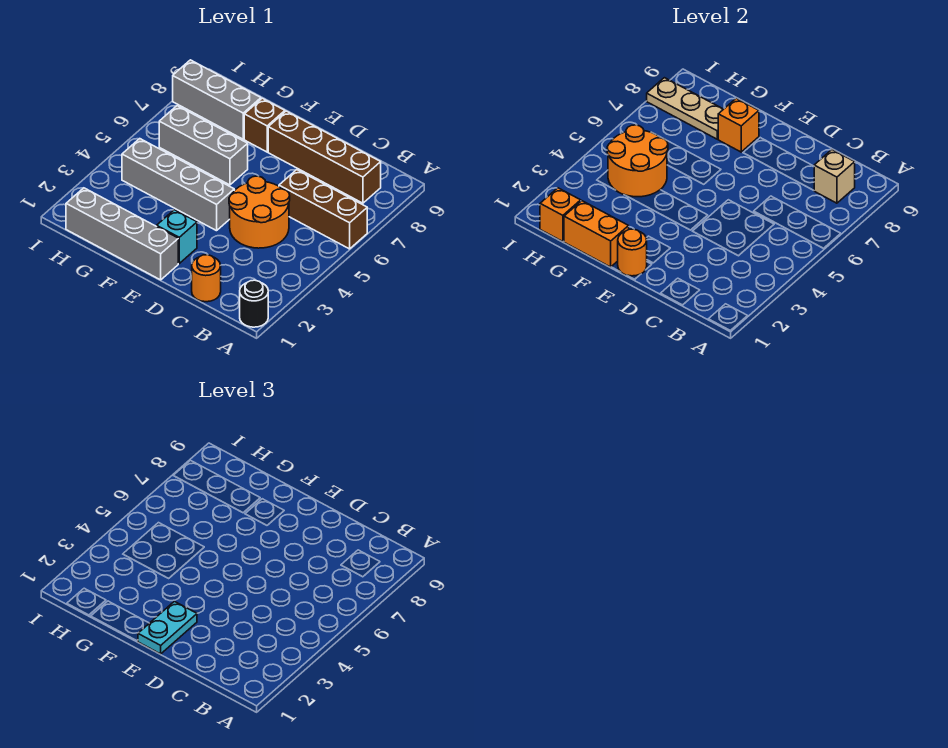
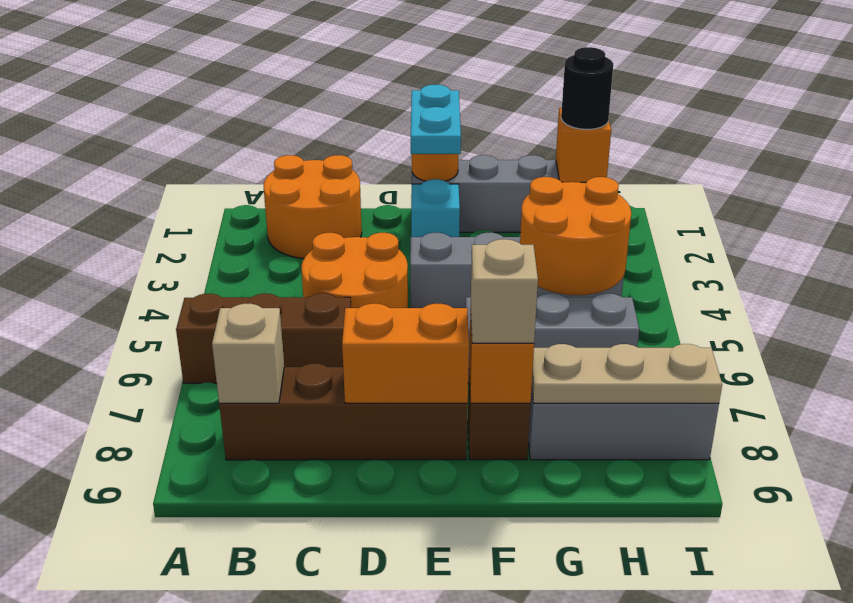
black 1x1 round brick [240,280,268,327] -> black 1x1 round brick moved to [561,47,613,129]
orange 1x1 round brick [192,255,221,302] -> orange 2x2 round brick [264,155,362,259]
orange 1x2 brick [564,201,629,267] -> orange 1x2 brick moved to [342,304,469,403]
none -> tan 1x1 brick [470,239,538,343]

